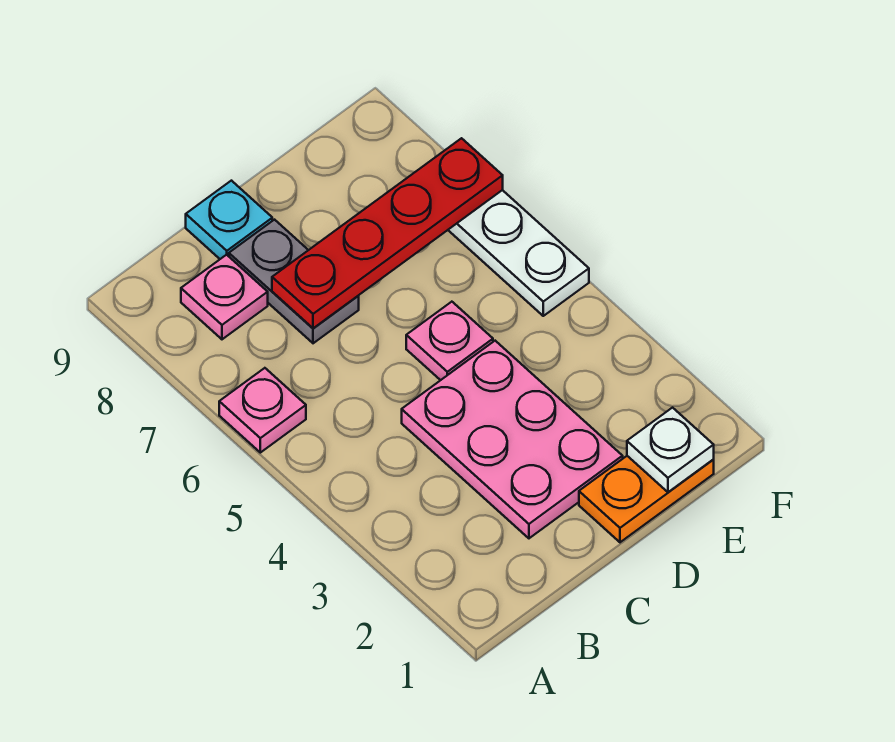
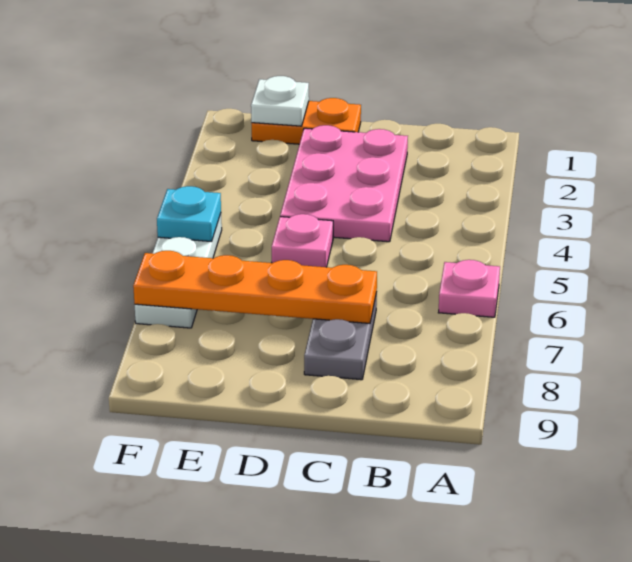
pink 1x1 plate [181,255,268,339] -> none
red 1x4 plate [272,138,503,328] -> orange 1x4 plate [133,251,377,323]
cyan 1x1 plate [186,181,272,259] -> cyan 1x1 plate moved to [157,186,221,242]

